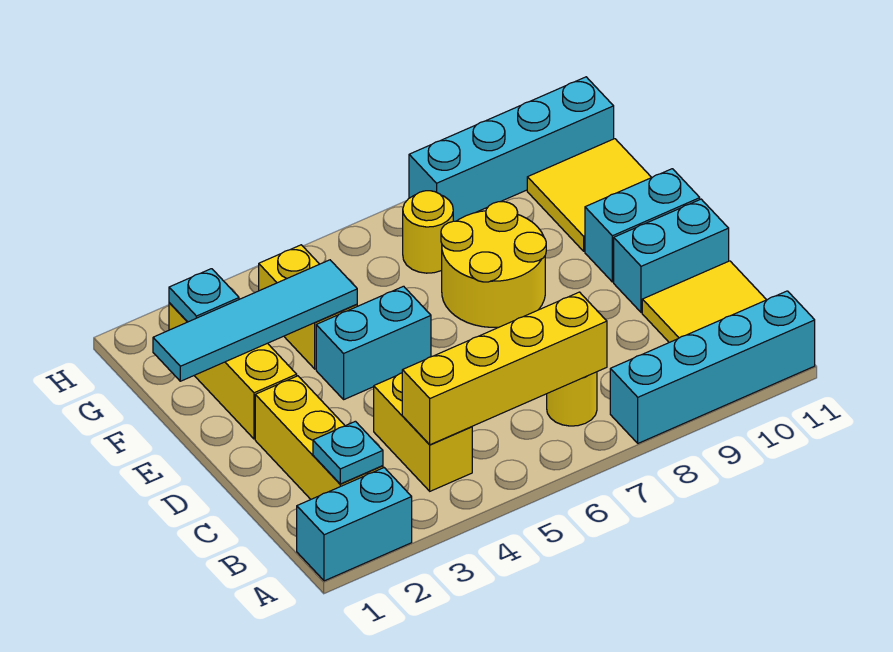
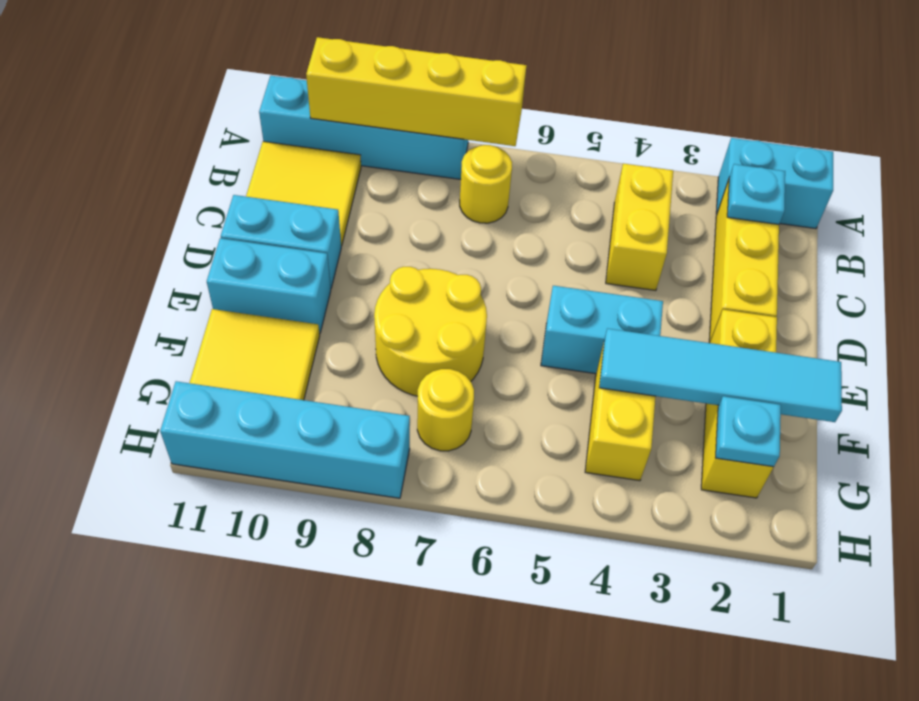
yellow 1x4 brick [402,292,607,445] -> yellow 1x4 brick moved to [306,37,527,146]

